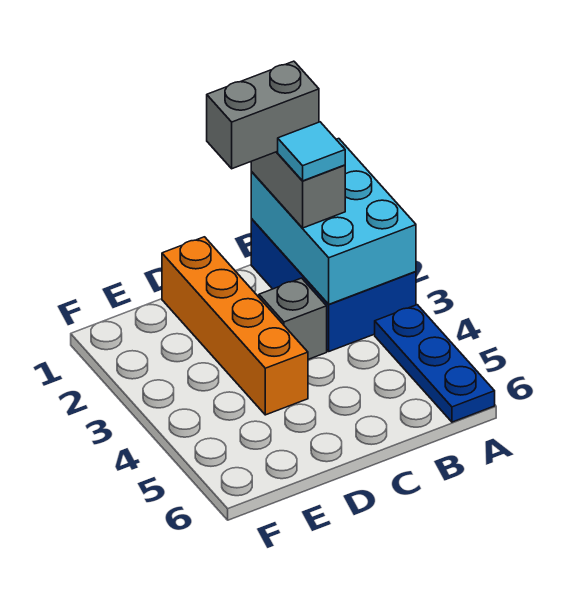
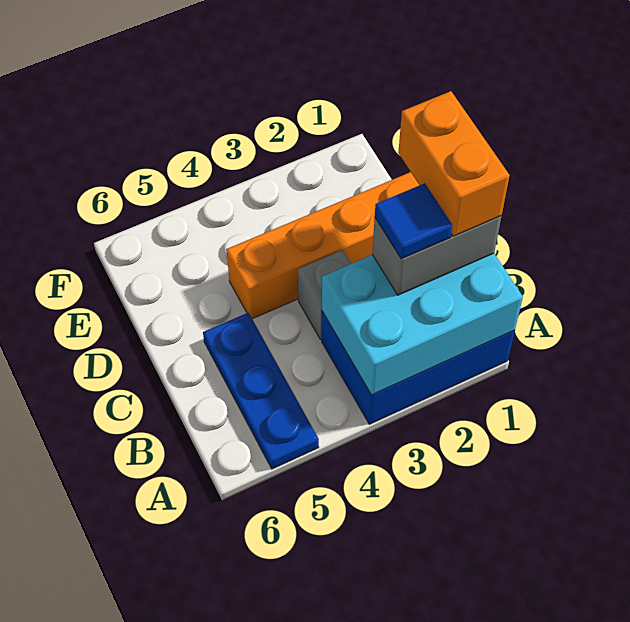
blue 1x3 plate [375,305,495,422] -> blue 1x3 plate turned to [203,313,319,469]
grey 1x2 brick [207,61,319,169] -> orange 1x2 brick [398,91,510,236]
cyan 1x1 tile [278,122,345,181] -> blue 1x1 tile [375,183,452,259]

